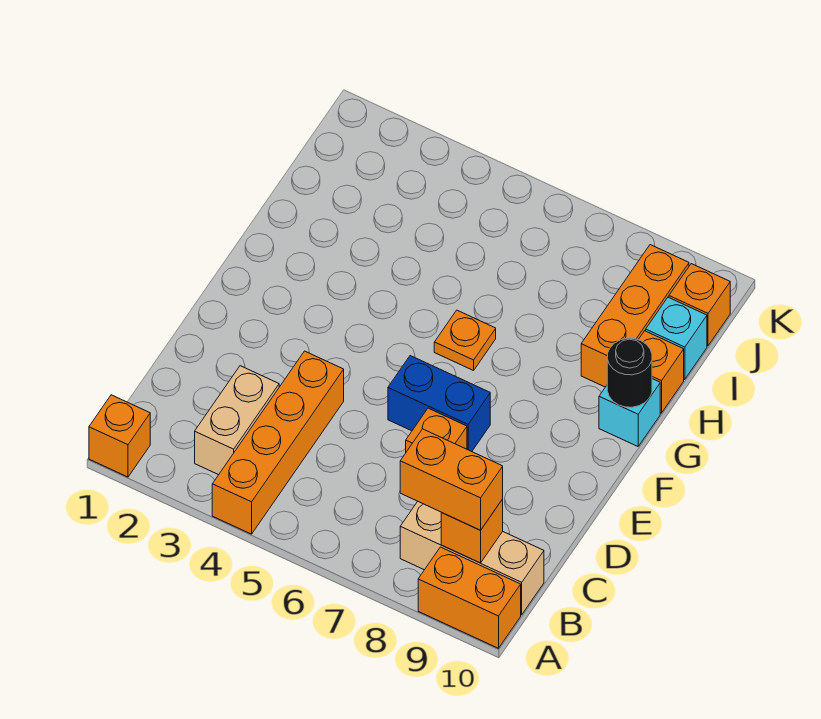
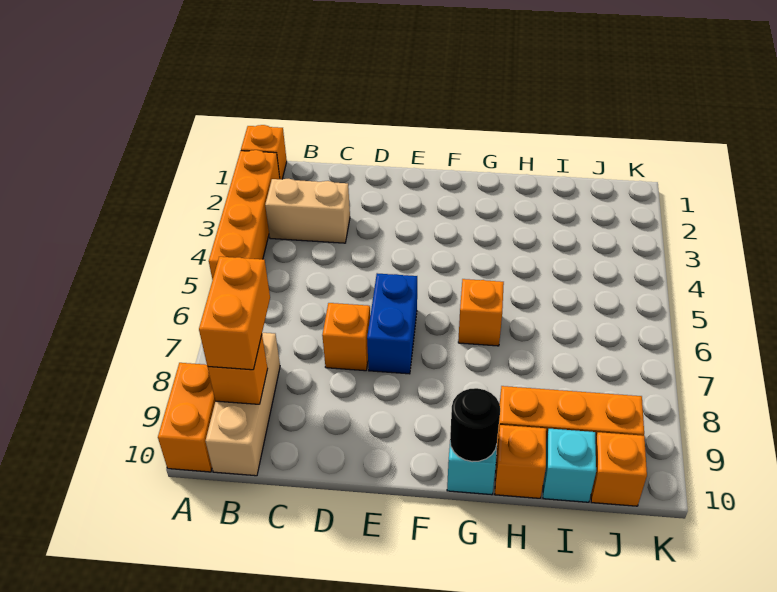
orange 1x4 brick [212,351,344,534] -> orange 1x4 brick turned to [209,150,280,280]
orange 1x1 plate [434,310,496,370] -> orange 1x1 brick [458,279,504,346]

